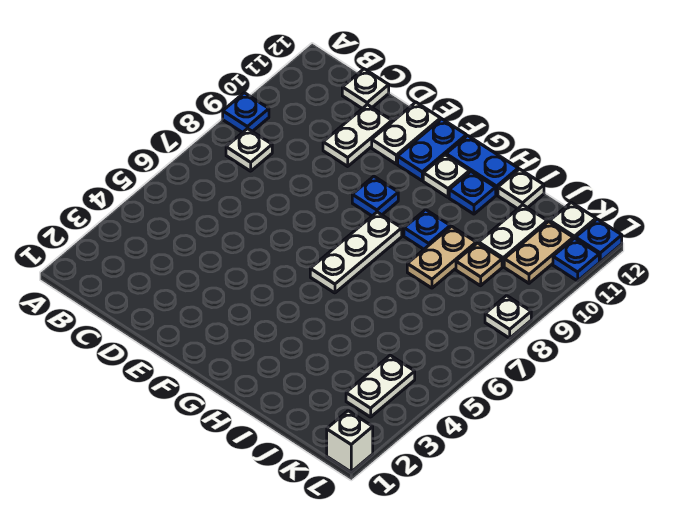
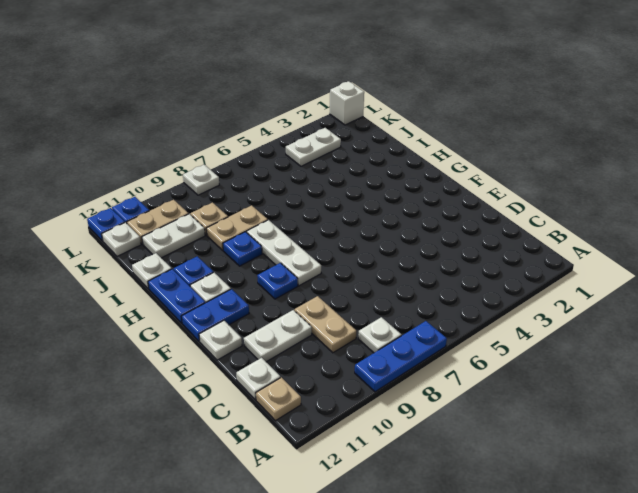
blue 1x1 plate [223,93,269,133] -> blue 1x3 plate [355,321,447,392]
none -> tan 1x1 plate [256,377,301,421]
none -> tan 1x2 plate [294,296,356,353]
white 1x2 plate [372,102,441,164] -> white 1x1 plate [199,321,242,360]
white 1x3 plate [310,212,402,293] -> white 1x3 plate turned to [247,220,321,286]

